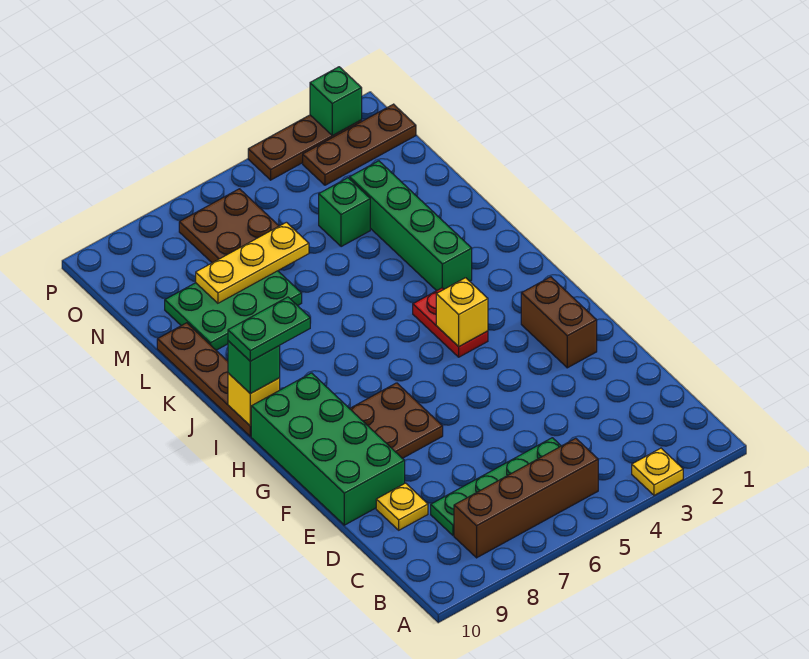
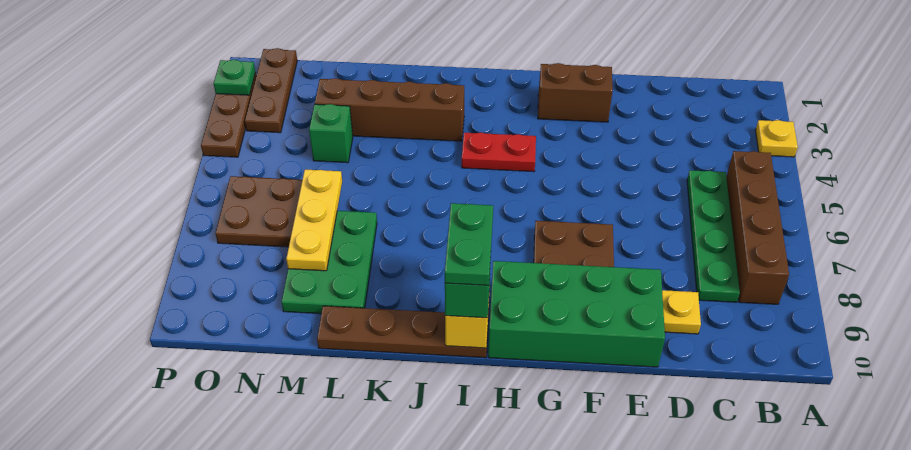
yellow 1x1 brick [436,278,488,347] -> none
green 1x4 brick [350,161,472,291] -> brown 1x4 brick [315,78,464,141]
green 1x1 brick [310,67,362,136] -> green 1x1 plate [214,60,256,95]

